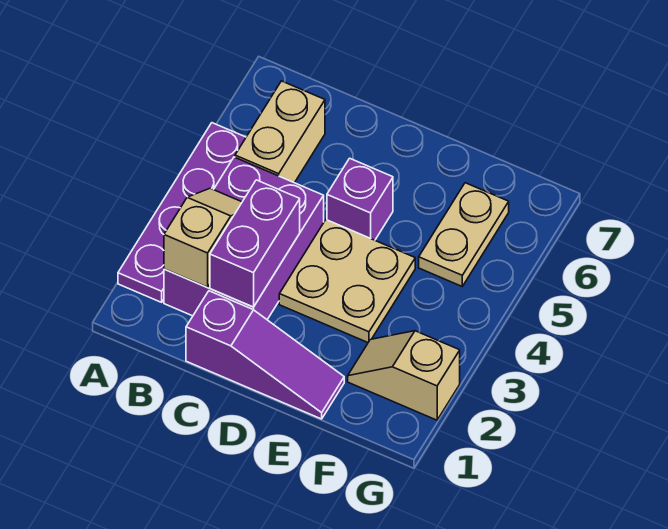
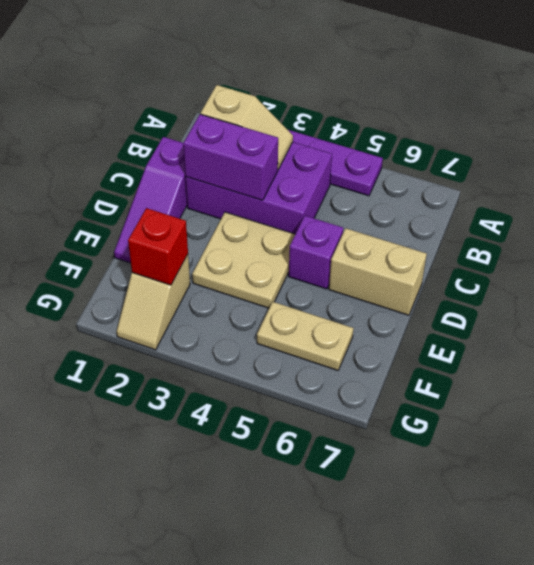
tan 1x2 brick [235,81,325,183] -> tan 1x2 brick moved to [329,228,427,315]
tan 1x2 slope [348,331,460,420] -> tan 1x2 slope turned to [117,255,190,350]
none -> red 1x1 brick [128,208,188,285]

